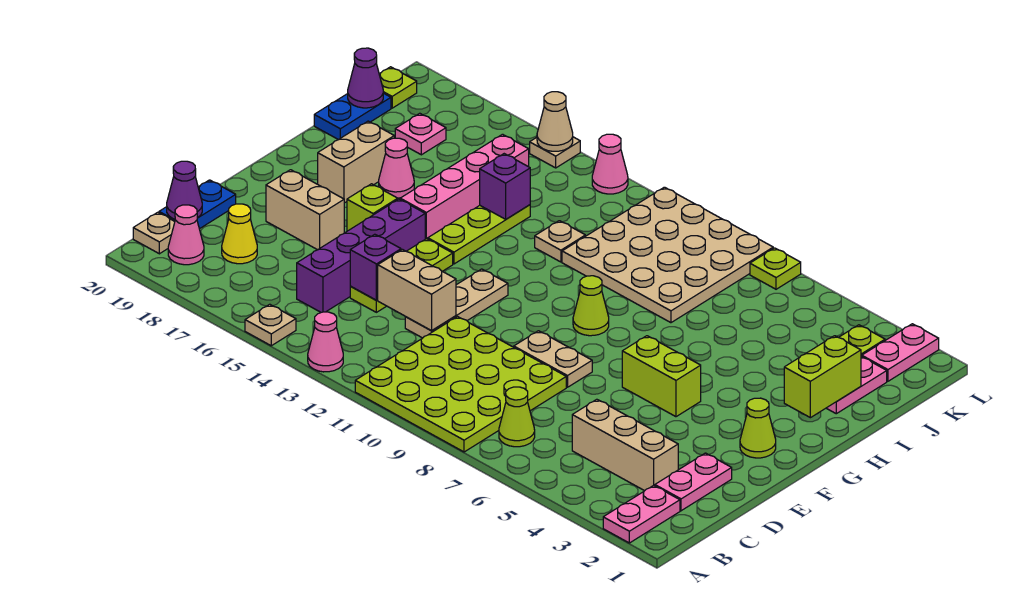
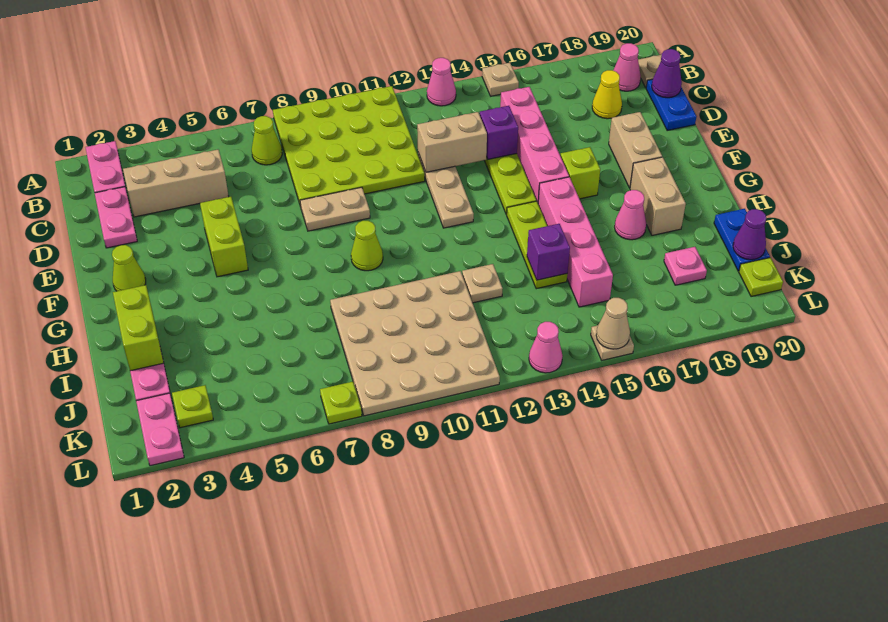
purple 1x4 brick [297,199,425,312] -> pink 1x4 brick [500,87,569,202]
tan 1x2 brick [266,170,344,250] -> tan 1x2 brick turned to [609,112,662,188]
lime 1x2 brick [622,336,701,417] -> lime 1x2 brick turned to [200,197,248,277]

